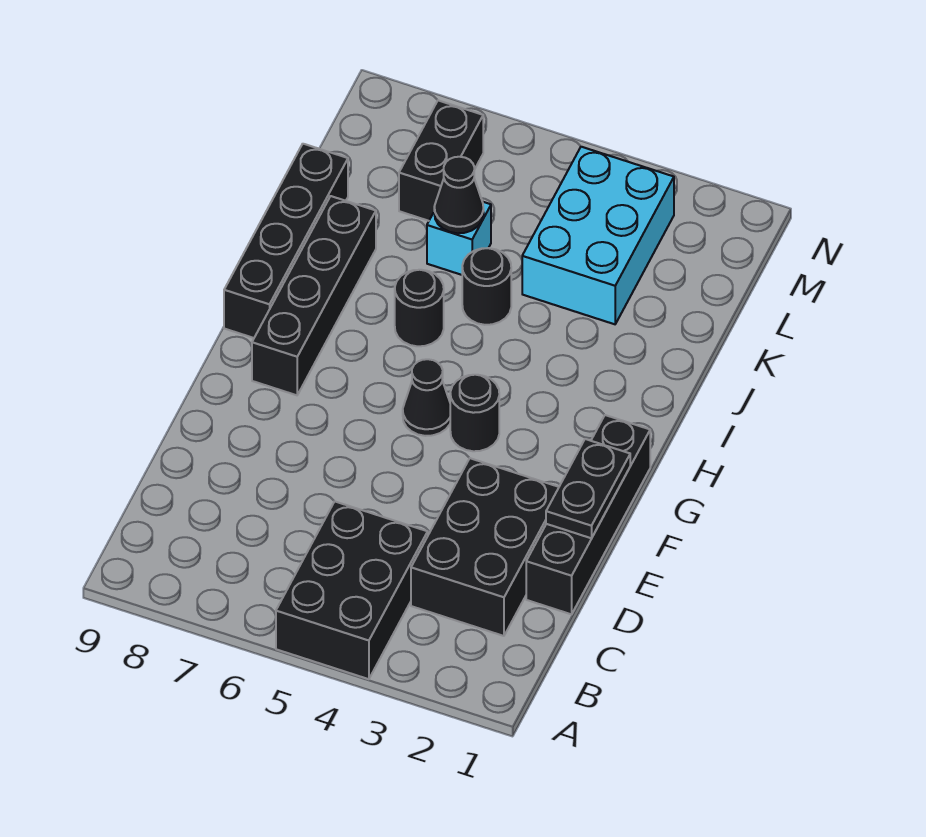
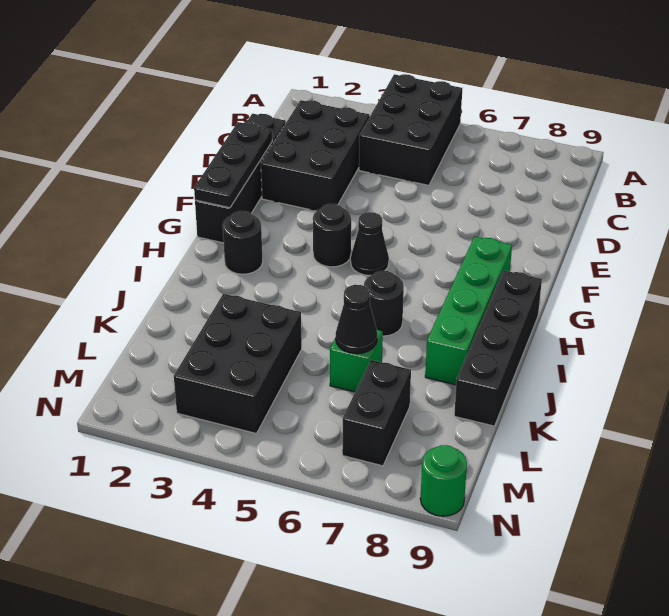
black 1x2 plate [546,439,630,538] -> black 1x3 plate [194,122,272,208]
black 1x4 brick [252,196,376,395] -> green 1x4 brick [425,237,512,385]
black 1x1 round brick [462,248,511,325] -> black 1x1 round brick moved to [223,211,263,274]
cyan 2x3 brick [522,147,674,324] -> black 2x3 brick [174,294,302,434]
cyan 1x1 brick [427,202,491,275] -> green 1x1 brick [330,330,383,392]
none -> green 1x1 round brick [420,445,467,516]

